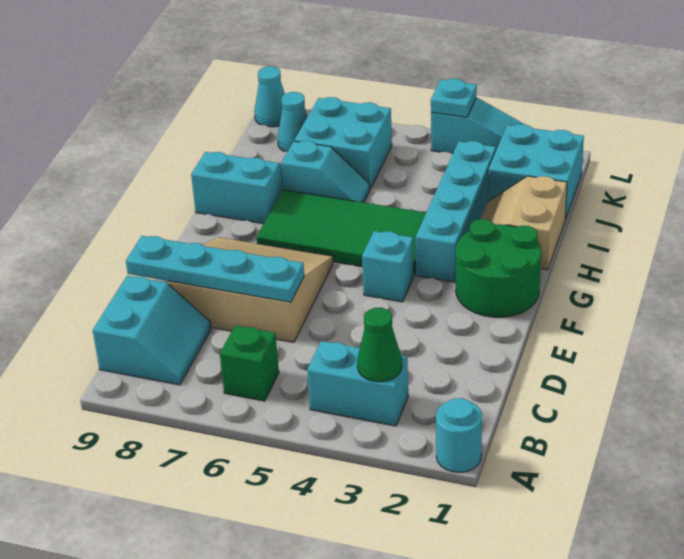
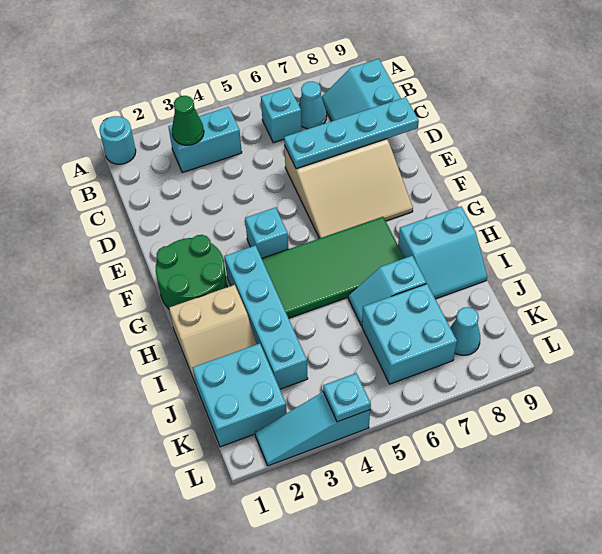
green 1x1 brick [220,326,279,401] -> cyan 1x1 brick [261,87,302,143]
tan 2x2 slope [481,176,567,270] -> tan 2x2 slope turned to [169,285,257,384]
cyan 1x1 cone [254,66,285,127] -> cyan 1x1 cone moved to [299,81,327,129]

